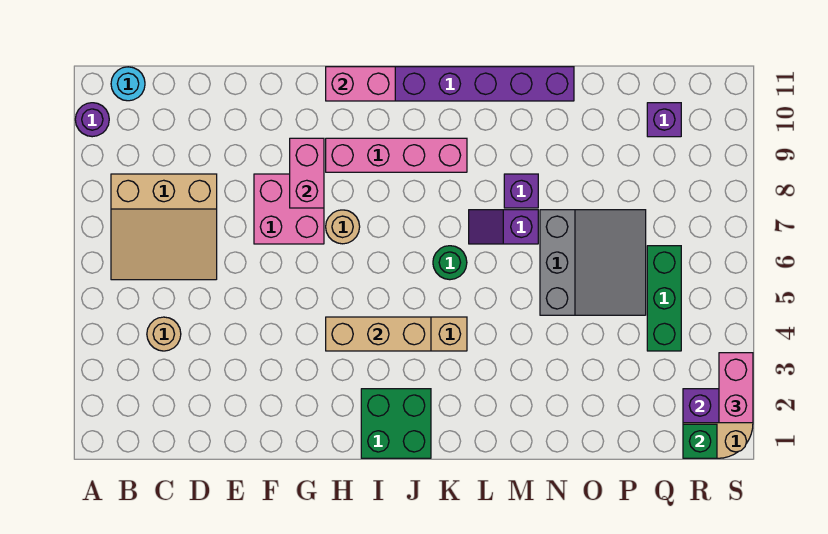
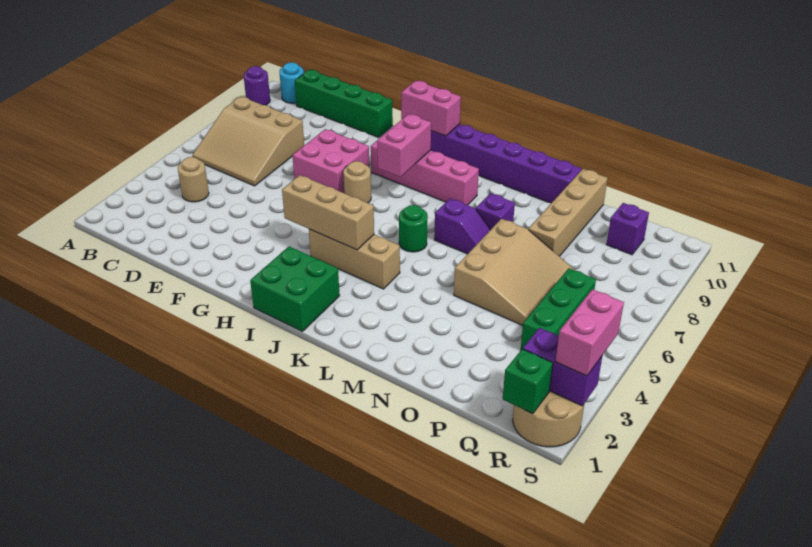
none -> green 1x4 brick [295,70,393,137]
pink 1x2 brick [290,138,324,208] -> pink 1x2 brick moved to [377,114,431,177]
purple 1x2 slope [469,210,538,244] -> purple 1x2 slope turned to [434,198,490,254]
grey 3x3 slope [540,210,646,315] -> tan 3x3 slope [454,219,576,326]
none -> tan 1x4 brick [529,169,608,256]

